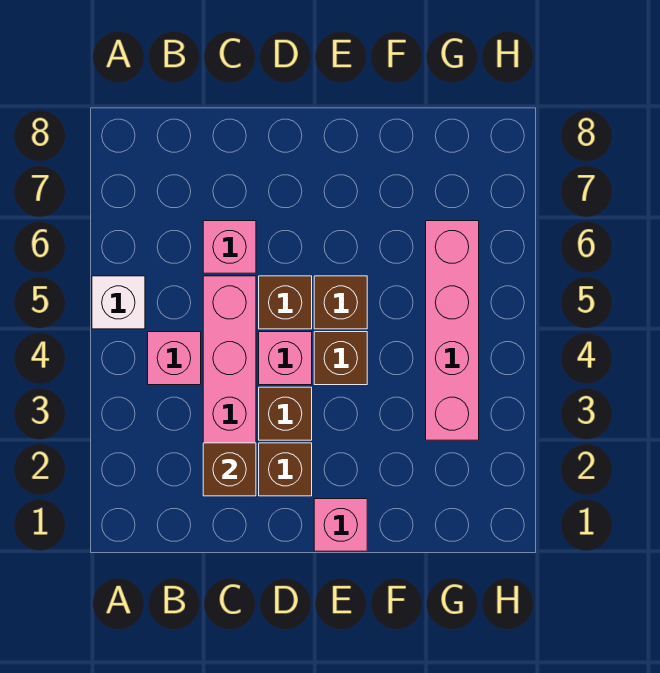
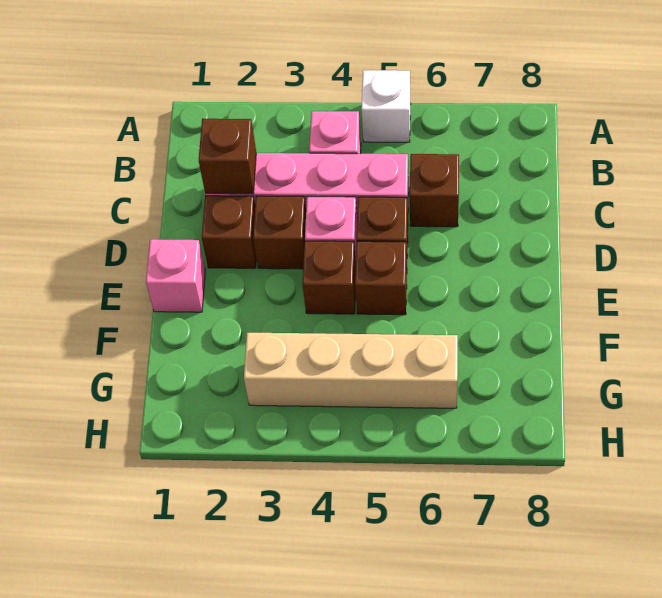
pink 1x1 brick [203,221,256,273] -> brown 1x1 brick [410,154,459,227]
pink 1x4 brick [426,221,479,440] -> tan 1x4 brick [244,333,458,408]

